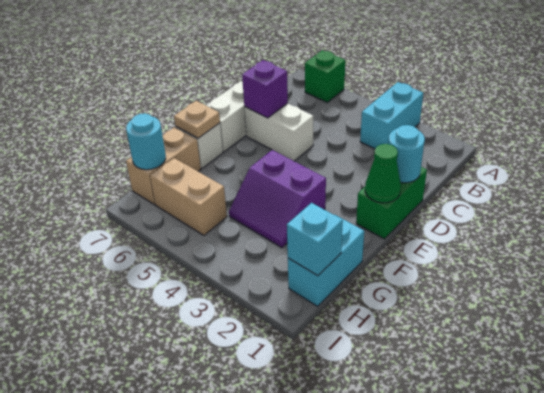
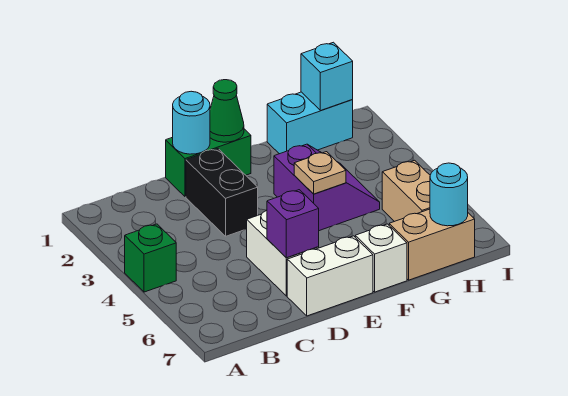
cyan 1x2 brick [360,82,423,149] -> none
green 1x1 brick [305,50,345,102] -> green 1x1 brick moved to [125,224,176,292]
none -> black 1x2 brick [186,149,258,236]
tan 1x1 plate [174,101,220,138] -> tan 1x1 plate moved to [294,152,346,194]

